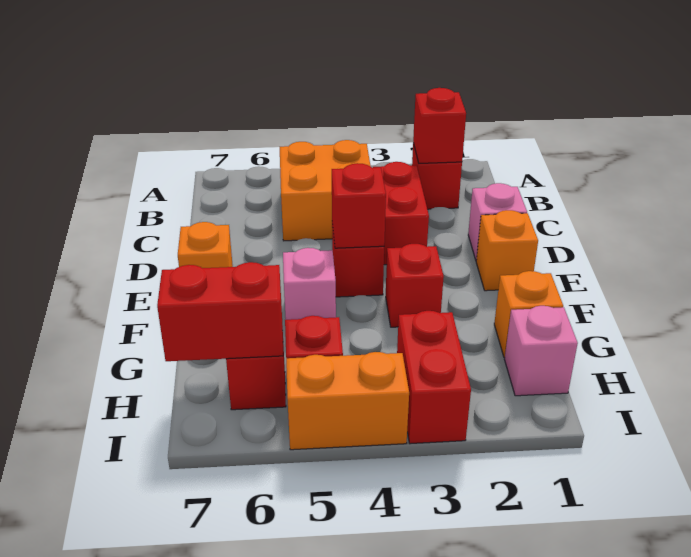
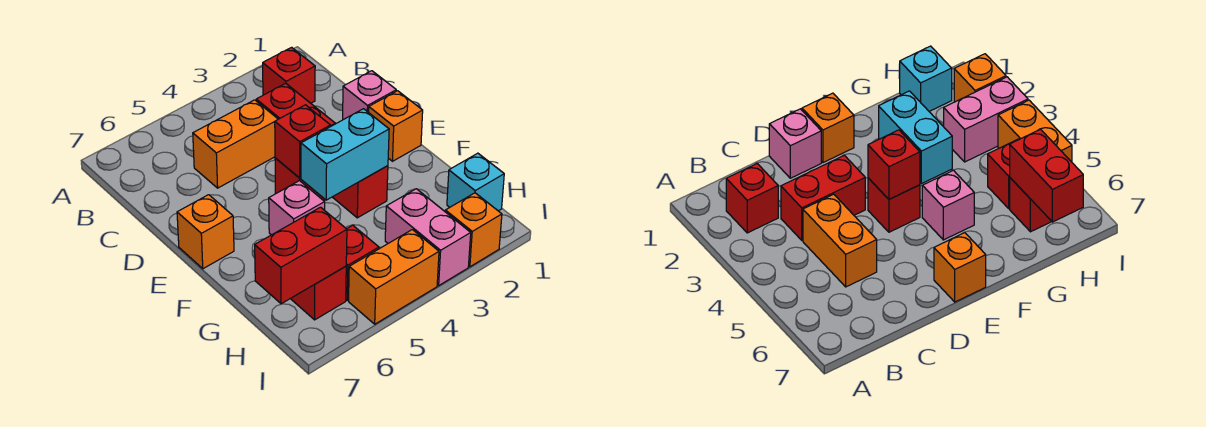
red 1x1 brick [413,88,466,163] -> none
orange 2x2 brick [280,140,371,241] -> orange 1x2 brick [193,100,278,188]
none -> cyan 1x2 brick [301,109,389,200]
orange 1x1 brick [494,271,563,358] -> orange 1x1 brick moved to [445,193,502,267]
pink 1x1 brick [504,306,578,396] -> cyan 1x1 brick [447,153,504,211]
red 1x2 brick [397,311,471,444] -> pink 1x2 brick [385,189,471,285]

